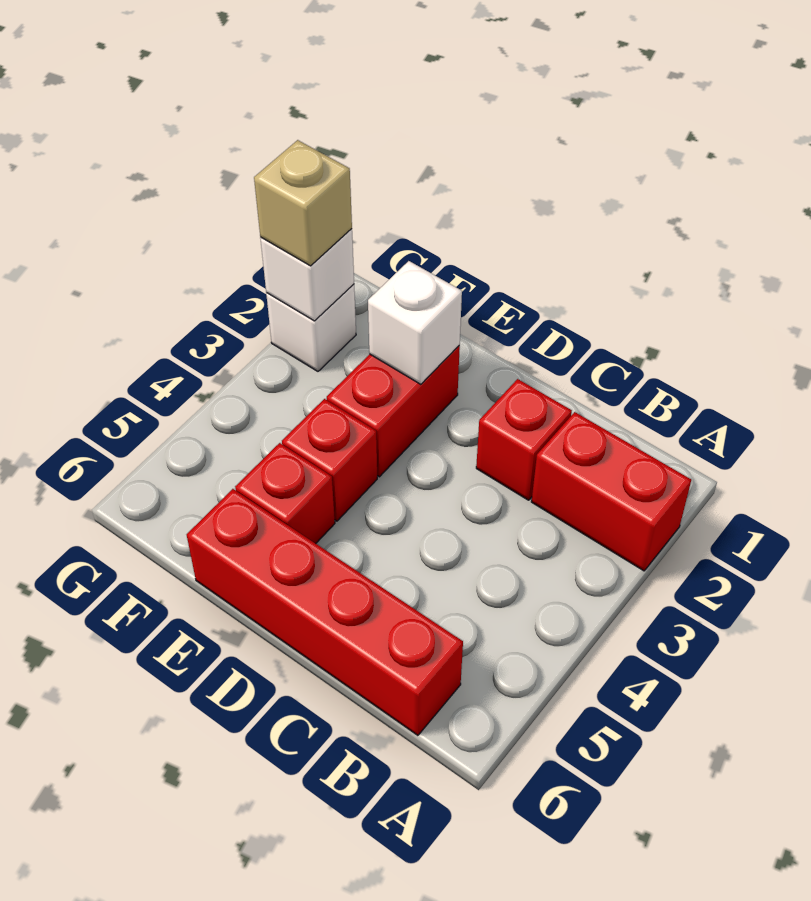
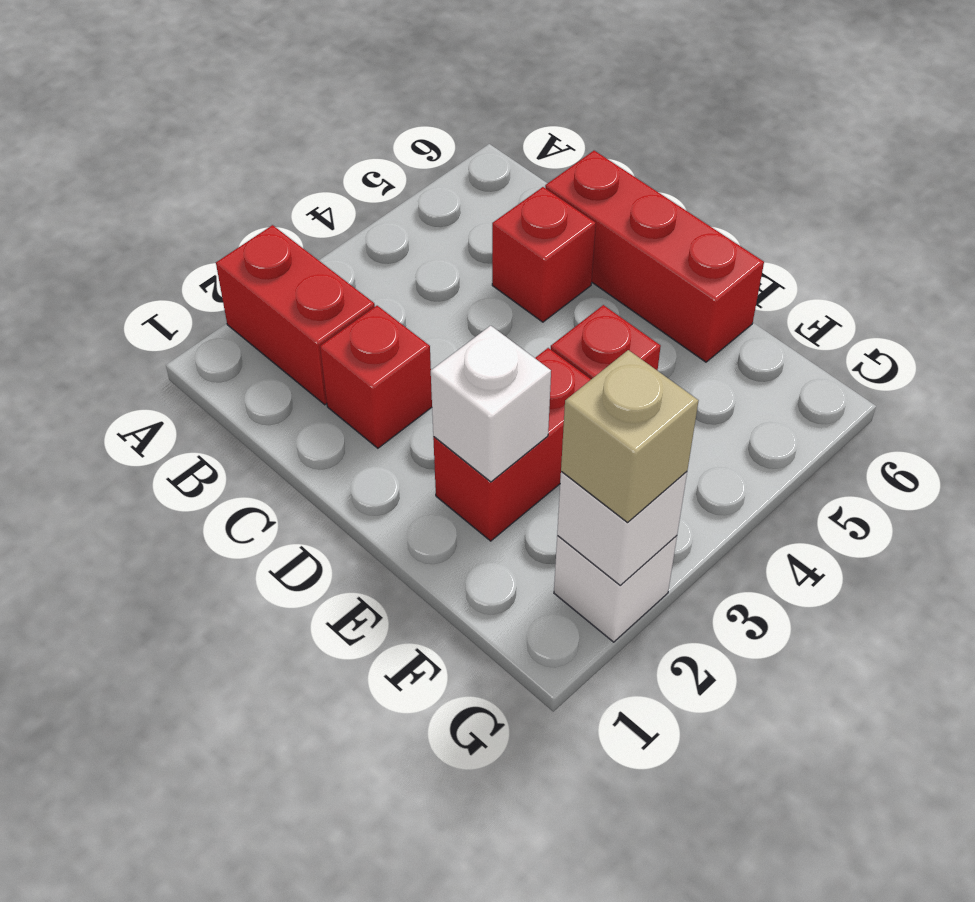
red 1x4 brick [187,489,463,735] -> red 1x3 brick [545,151,764,362]
red 1x1 brick [235,443,335,544] -> red 1x1 brick moved to [492,187,596,322]

